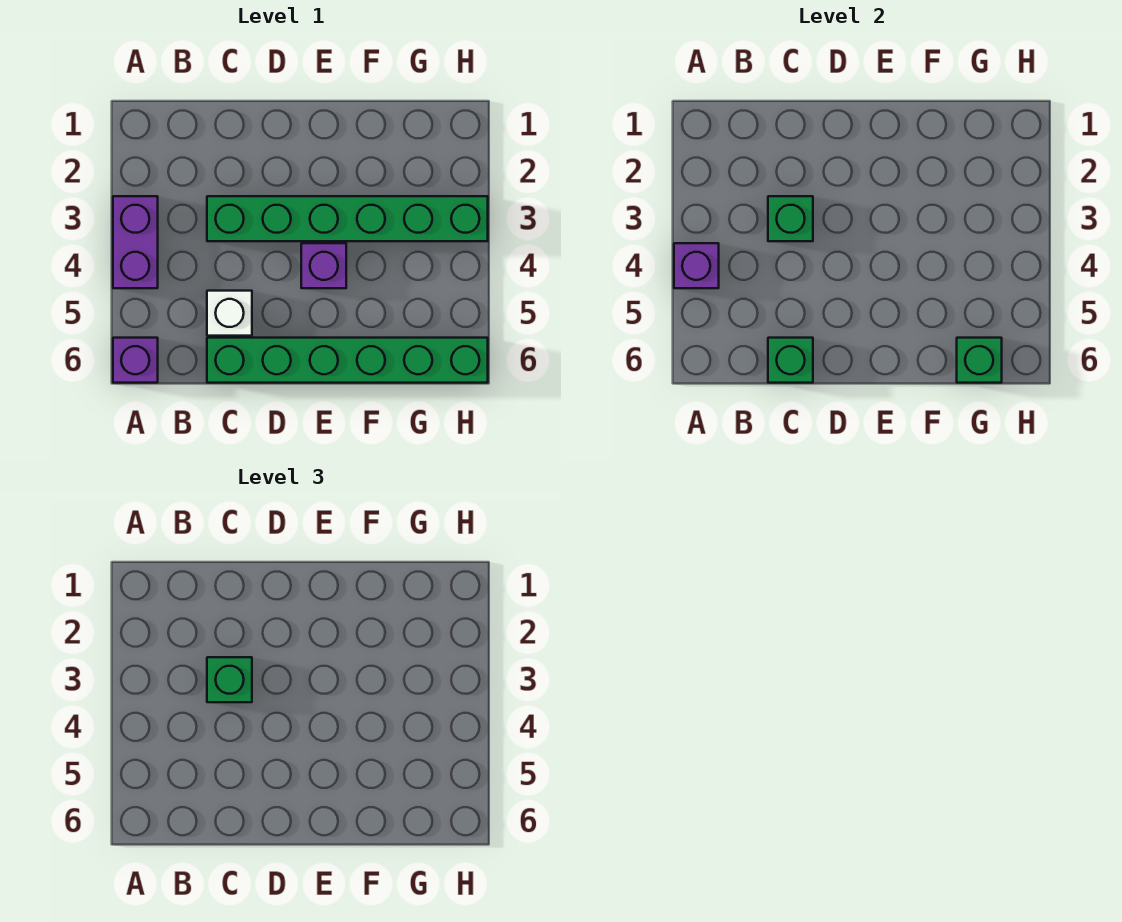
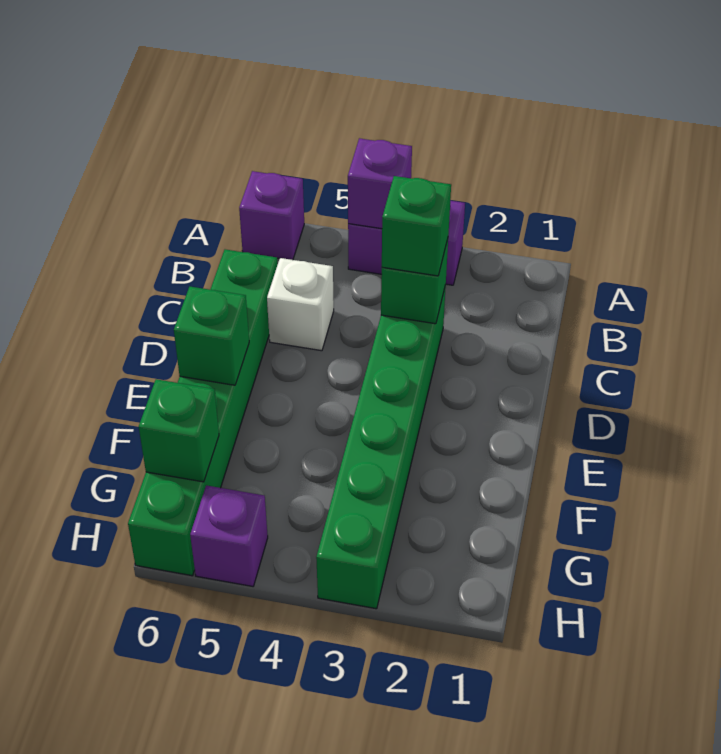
green 1x1 brick [768,338,813,383] -> green 1x1 brick moved to [174,287,249,385]
purple 1x1 brick [301,243,346,288] -> purple 1x1 brick moved to [190,485,268,586]

